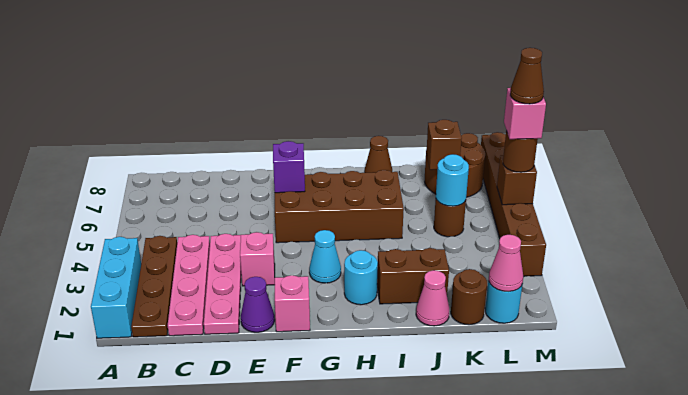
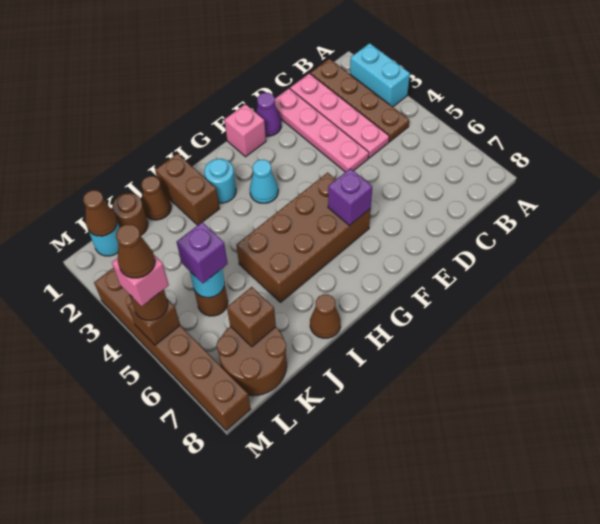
cyan 1x3 brick [91,237,141,338] -> cyan 1x2 brick [350,43,410,107]
pink 1x1 brick [240,232,275,286] -> none
brown 1x2 brick [377,248,449,304] -> brown 1x2 brick turned to [155,154,220,225]
pink 1x1 cone [416,270,449,326] -> brown 1x1 cone [141,176,171,220]
none -> purple 1x1 brick [177,222,228,283]
pink 1x1 cone [488,235,523,292] -> brown 1x1 cone [83,190,117,236]

